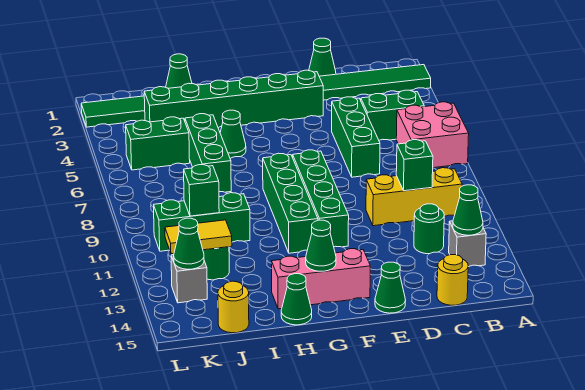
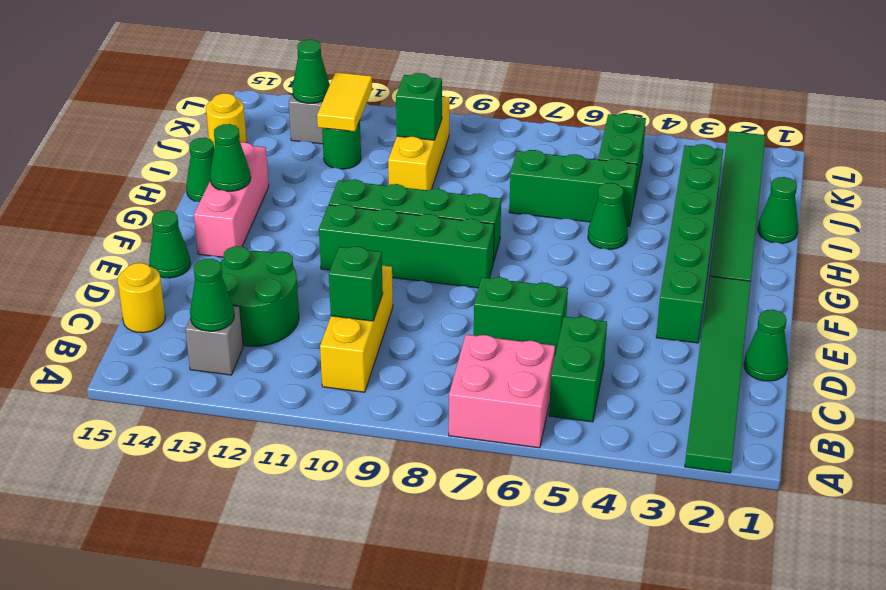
green 1x1 round brick [414,204,444,254] -> green 2x2 round brick [220,246,299,346]
green 1x3 brick [332,97,380,177] -> green 1x2 brick [474,277,568,354]
green 1x3 brick [154,193,250,251] -> yellow 1x3 brick [388,97,449,190]

